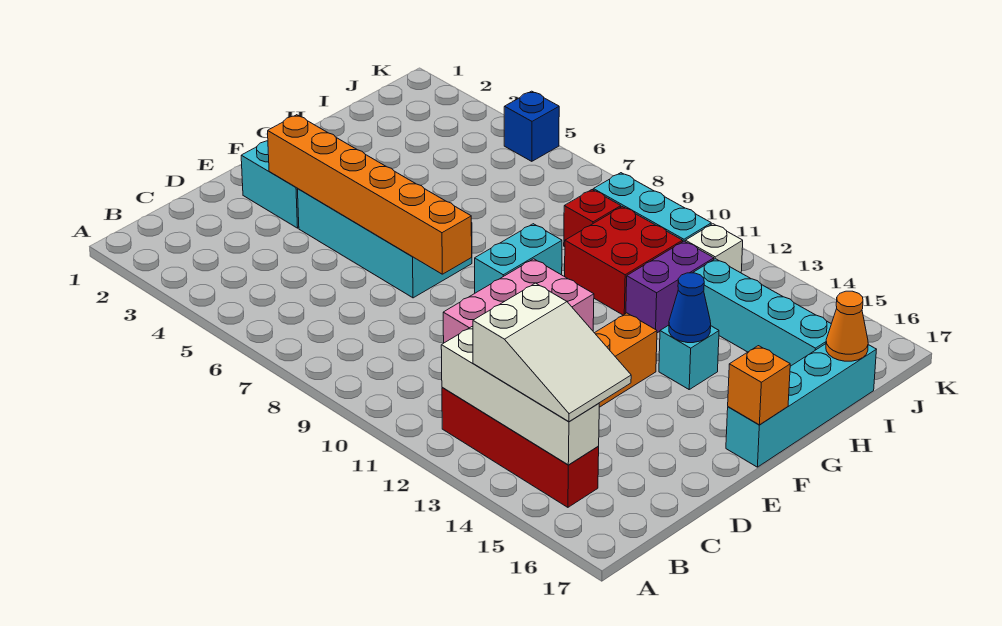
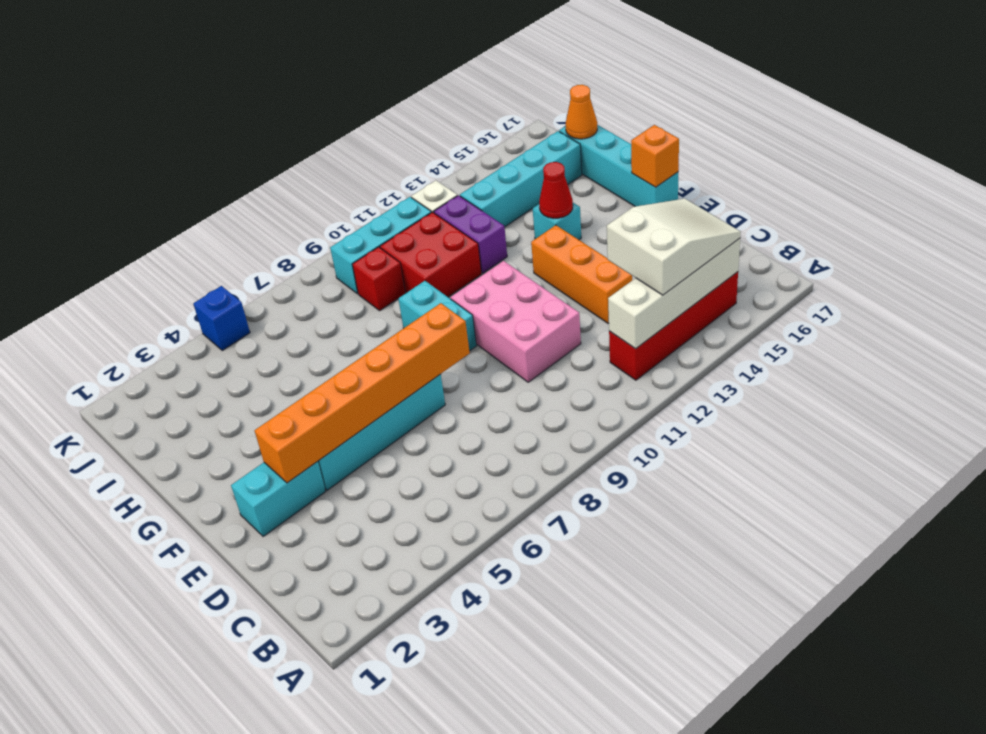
blue 1x1 cone [669,273,711,343] -> red 1x1 cone [539,162,573,218]

